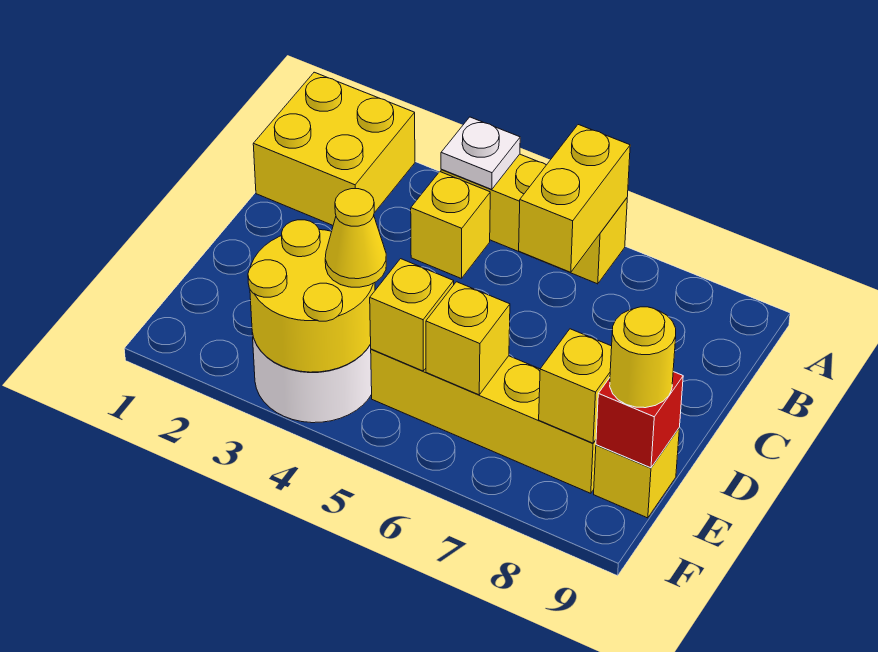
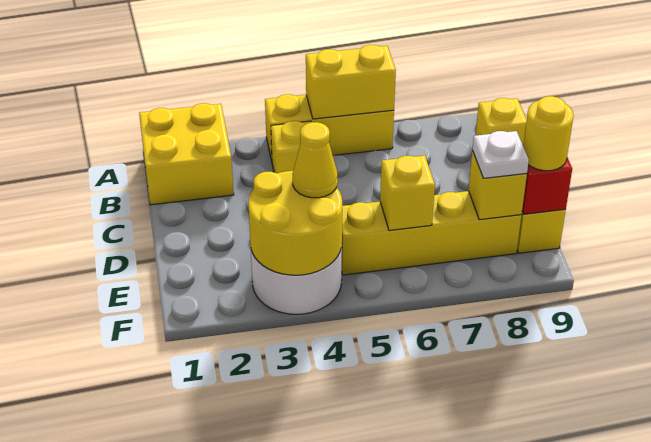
white 1x1 plate [441,117,520,189] -> white 1x1 plate moved to [472,131,529,178]
yellow 1x2 brick [519,125,630,272] -> yellow 1x2 brick turned to [306,45,396,119]
yellow 1x1 brick [370,259,454,371] -> yellow 1x1 brick moved to [476,98,527,144]

